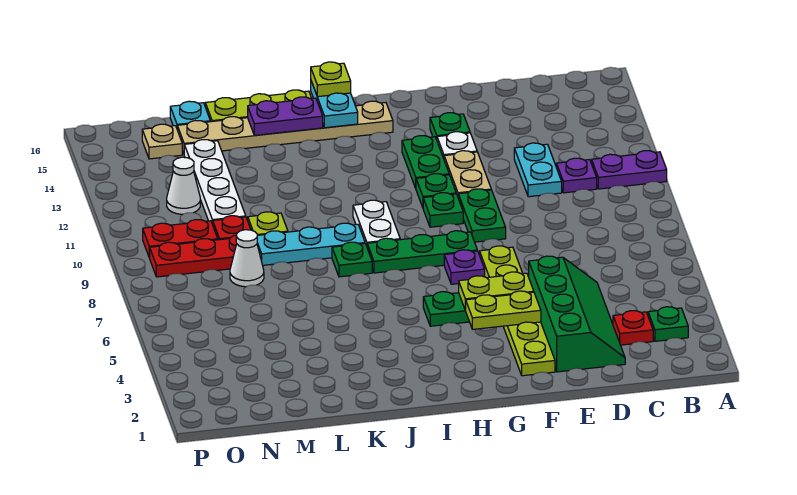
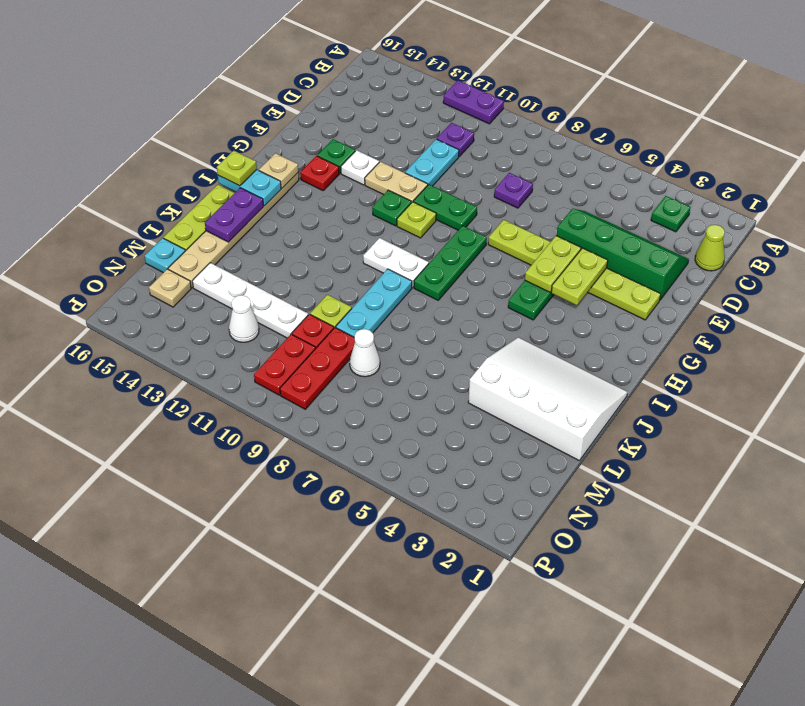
purple 1x2 plate [592,151,667,189] -> purple 1x2 plate turned to [443,81,504,124]
none -> lime 1x1 cone [695,225,725,271]
red 1x1 plate [613,311,653,345] -> red 1x1 plate moved to [300,156,339,190]
cyan 1x2 plate [514,143,562,197] -> cyan 1x2 plate turned to [405,139,459,186]
purple 1x1 plate [444,250,485,284] -> purple 1x1 plate moved to [494,173,533,208]
green 1x1 plate [423,193,463,227] -> lime 1x1 plate [397,202,436,238]
green 1x2 plate [402,136,449,188] -> none
none -> tan 1x1 plate [259,153,298,188]
none -> white 3x4 slope [468,337,627,460]
green 1x1 plate [332,242,372,277] -> none

